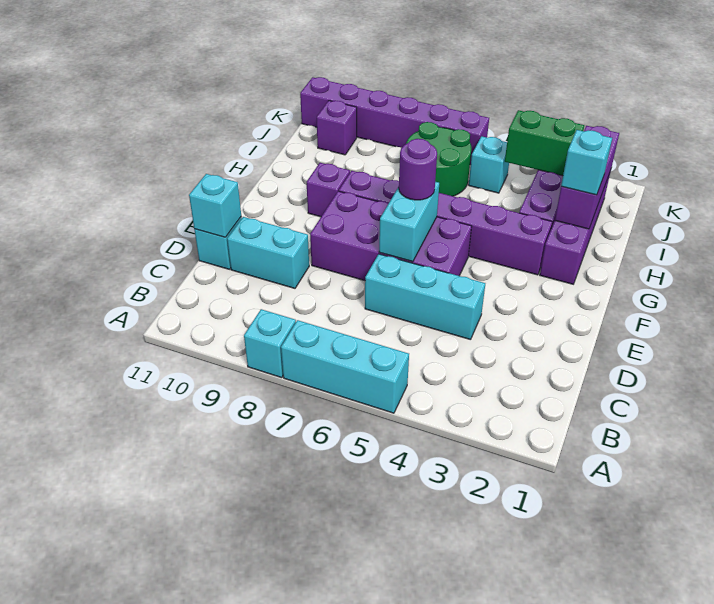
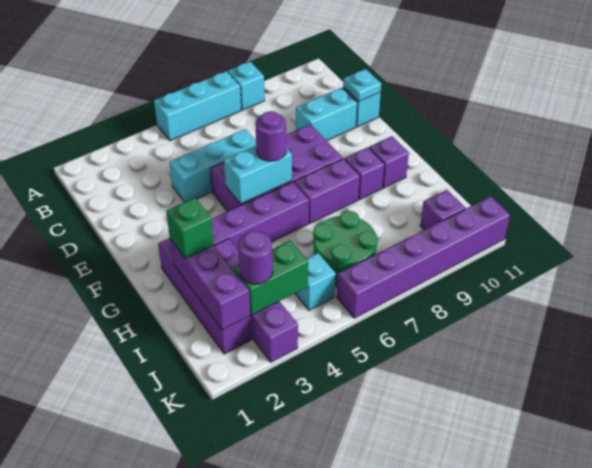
cyan 1x1 brick [189,174,241,237] -> cyan 1x1 plate [343,69,381,101]
cyan 1x2 brick [379,182,439,262] -> cyan 1x2 brick turned to [224,146,292,204]
none -> purple 1x1 brick [369,136,409,188]
cyan 1x1 brick [561,130,612,195] -> green 1x1 brick [166,198,214,258]
none -> purple 1x1 round brick [238,231,273,284]

